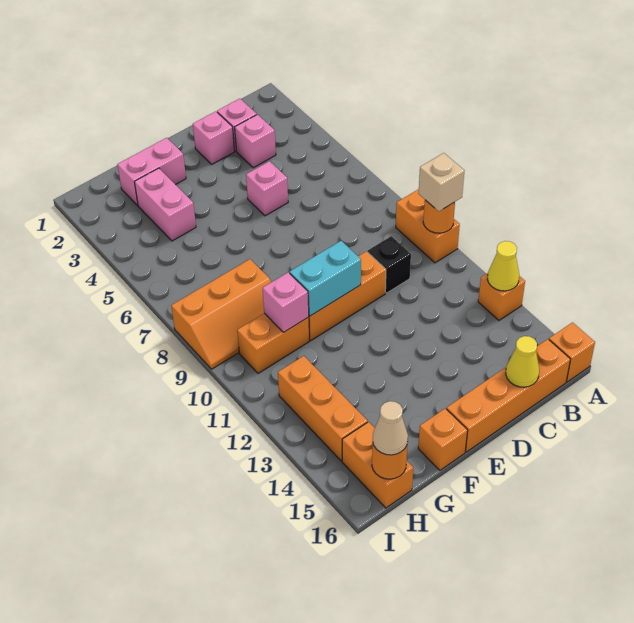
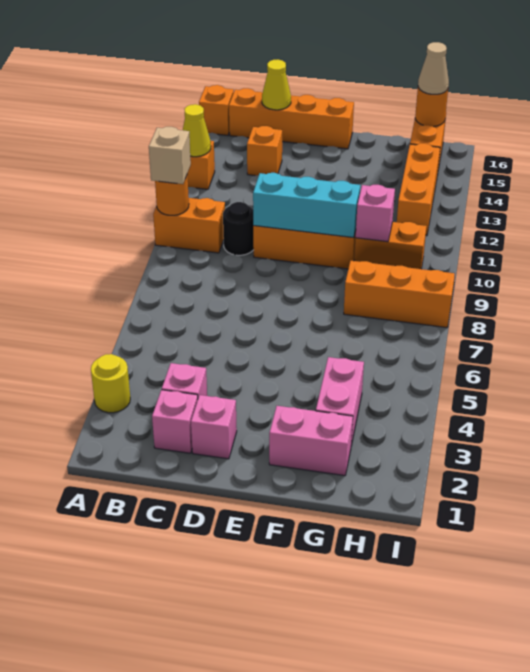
none -> yellow 1x1 round brick [91,354,130,413]
orange 1x2 brick [396,189,460,263] -> orange 1x2 brick turned to [153,198,225,253]
black 1x1 brick [368,236,411,293] -> black 1x1 round brick [223,202,254,255]
pink 1x1 brick [246,161,288,216] -> none
cyan 1x2 brick [290,241,361,316] -> cyan 1x3 brick [253,173,360,238]
orange 1x1 brick [418,408,468,470] -> orange 1x1 brick moved to [247,126,282,176]

